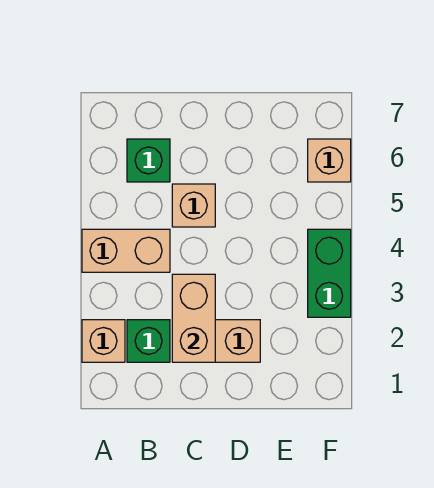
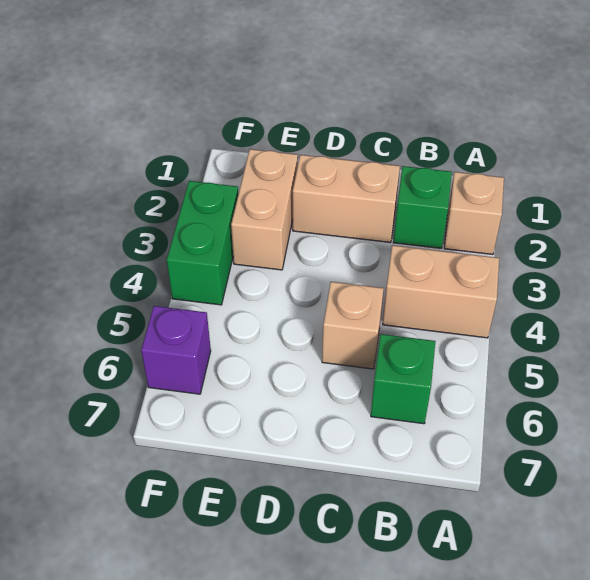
tan 1x2 brick [172,274,215,362] -> tan 1x2 brick moved to [231,149,298,270]
tan 1x1 brick [308,139,351,182] -> purple 1x1 brick [141,306,211,394]

